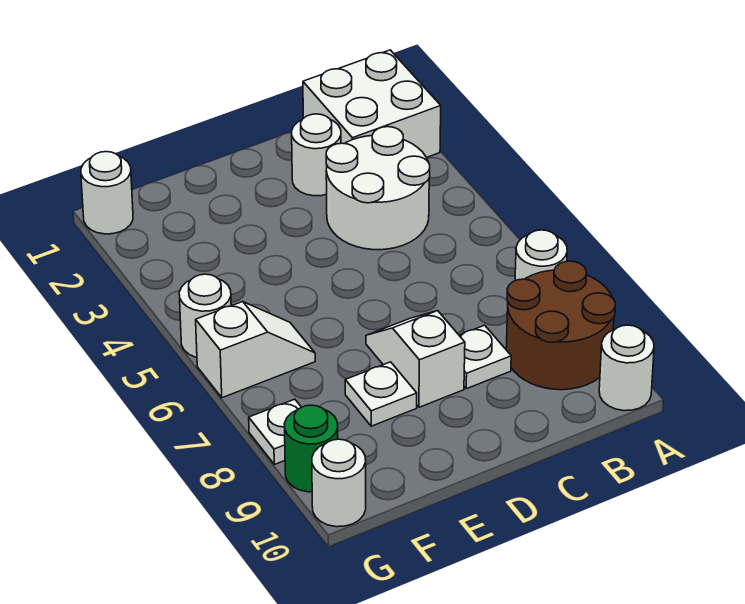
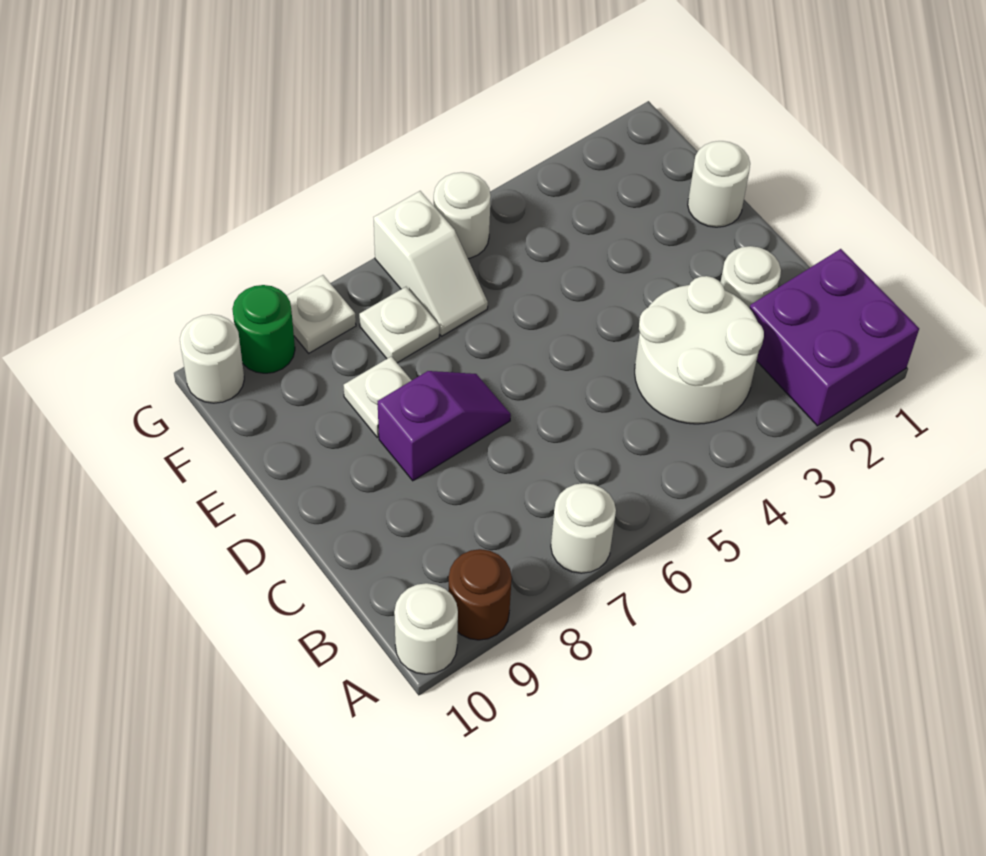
white 2x2 brick [303,50,441,157] -> purple 2x2 brick [750,249,919,426]
brown 2x2 round brick [506,261,615,390] -> brown 1x1 round brick [448,549,512,640]
white 1x1 plate [459,325,511,389] -> white 1x1 plate moved to [359,287,439,363]
white 1x2 slope [366,311,465,407] -> purple 1x2 slope [378,371,511,481]
white 1x1 round brick [81,152,133,234] -> white 1x1 round brick moved to [688,141,750,227]

